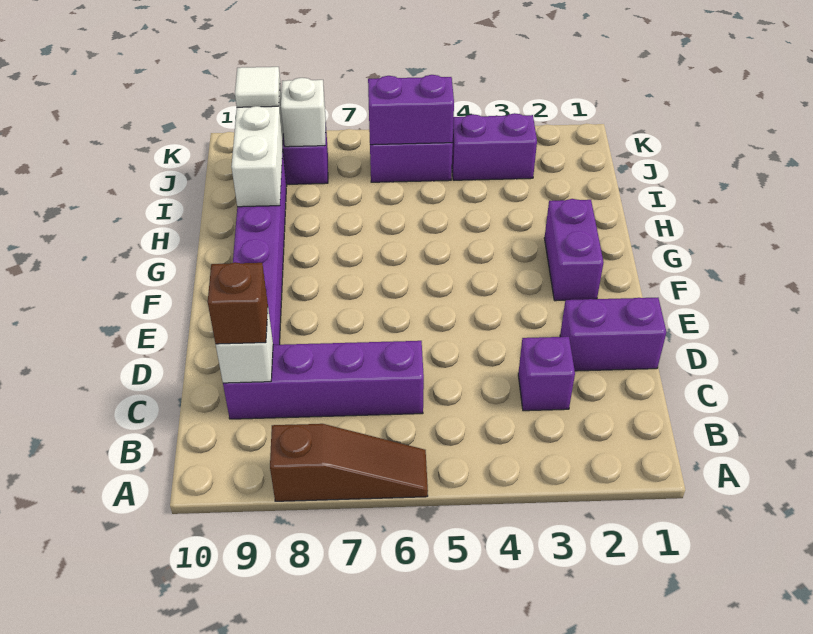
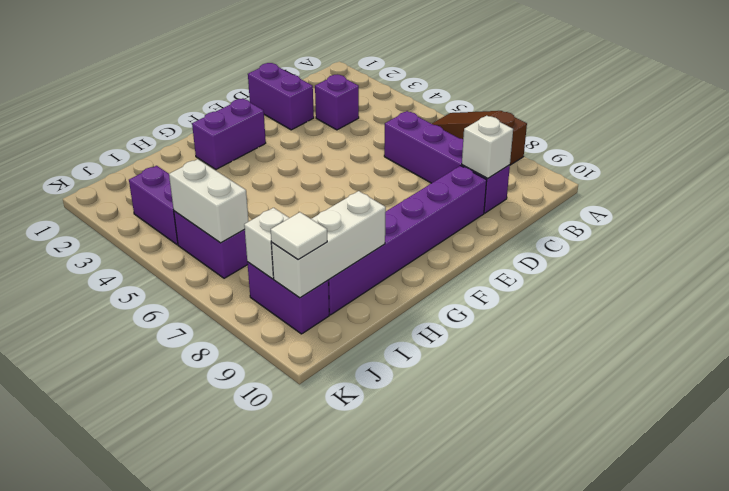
brown 1x1 brick [208,262,268,344] -> none
purple 1x2 brick [368,75,454,145] -> white 1x2 brick [169,159,249,243]

